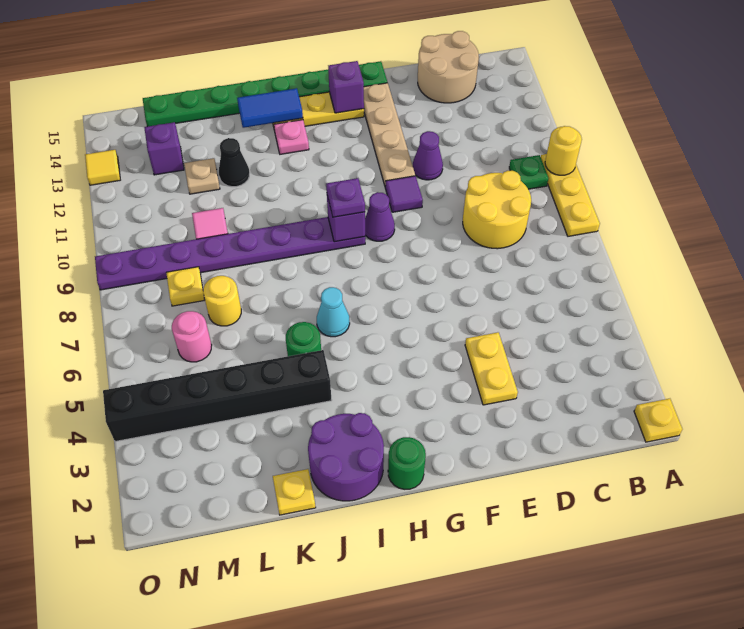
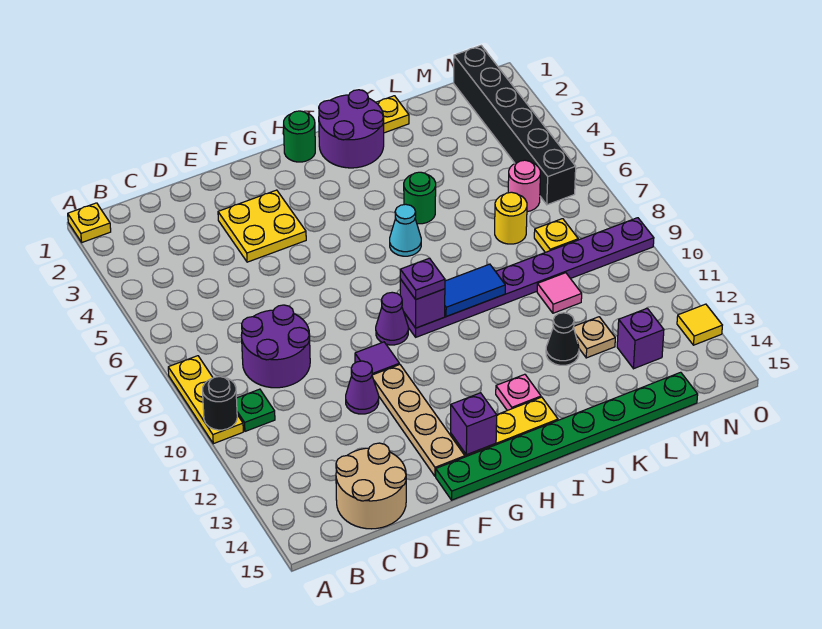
yellow 1x1 round brick [545,126,582,175] -> black 1x1 round brick [203,376,237,430]
yellow 2x2 round brick [463,171,531,249] -> purple 2x2 round brick [241,305,310,388]
yellow 1x2 plate [465,332,518,405] -> yellow 2x2 plate [218,190,306,262]
blue 1x2 tile [237,88,303,128] -> blue 1x2 tile moved to [445,264,505,317]
black 1x6 brick [103,350,332,441] -> black 1x6 brick turned to [454,46,576,205]

